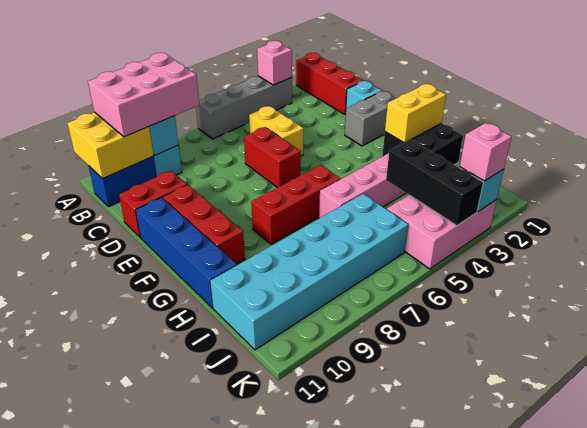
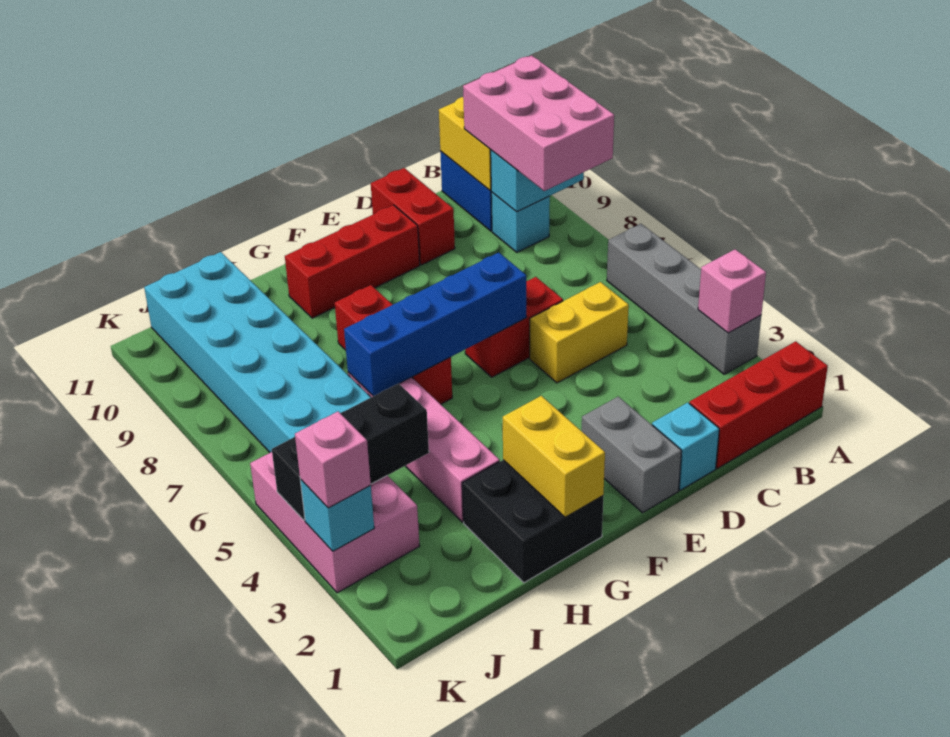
blue 1x4 brick [135,197,237,308] -> blue 1x4 brick moved to [344,253,527,396]

